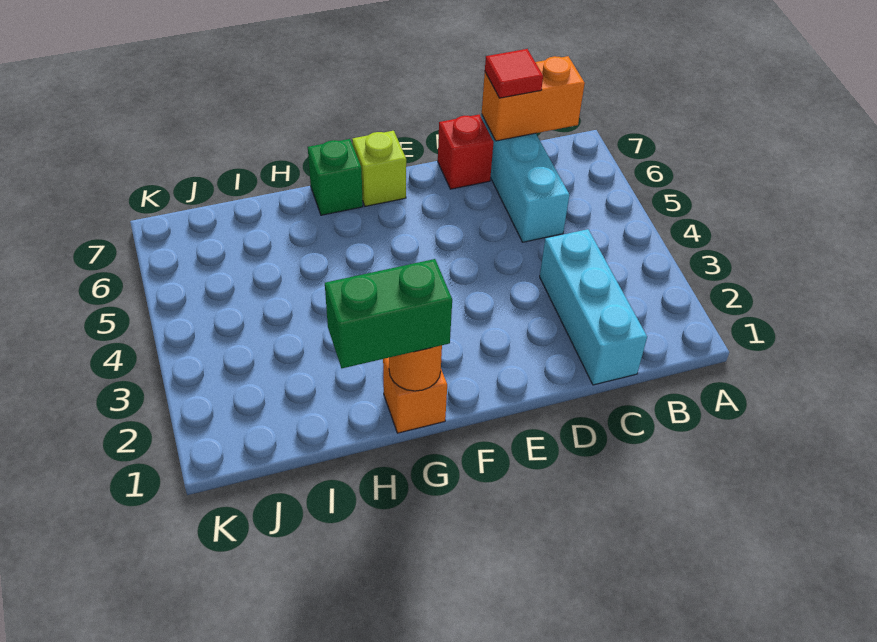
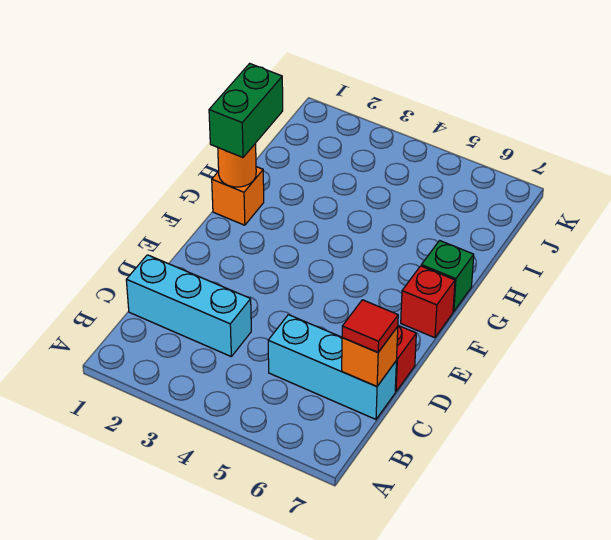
orange 1x2 brick [482,56,585,141] -> orange 1x1 brick [342,327,398,386]
lime 1x1 brick [352,131,406,206] -> red 1x1 brick [401,266,455,338]

